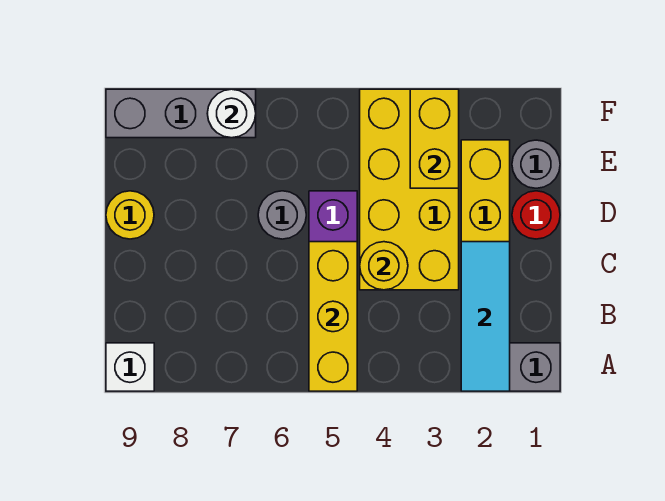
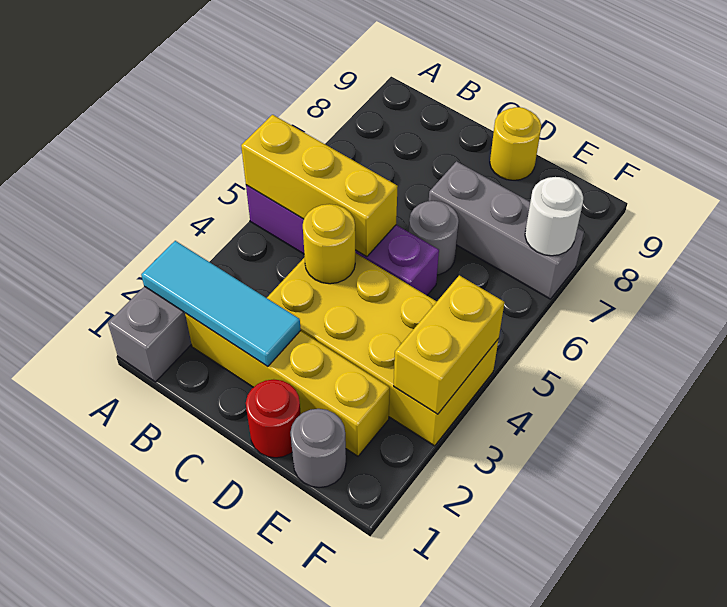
white 1x1 brick [106,343,154,391] -> none
yellow 1x2 brick [410,89,459,188] -> yellow 1x2 brick turned to [394,275,505,414]
grey 1x3 brick [106,89,256,138] -> grey 1x3 brick turned to [429,161,584,299]

